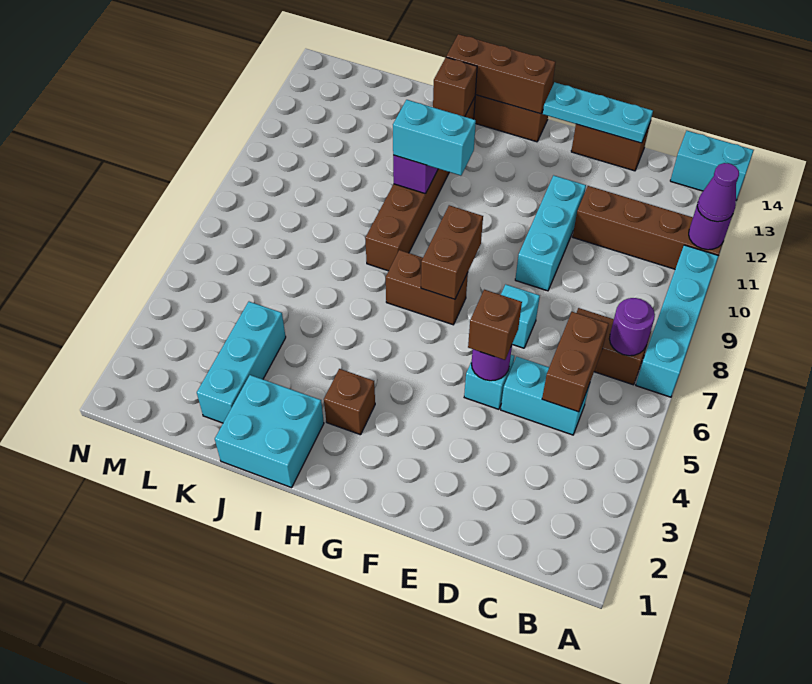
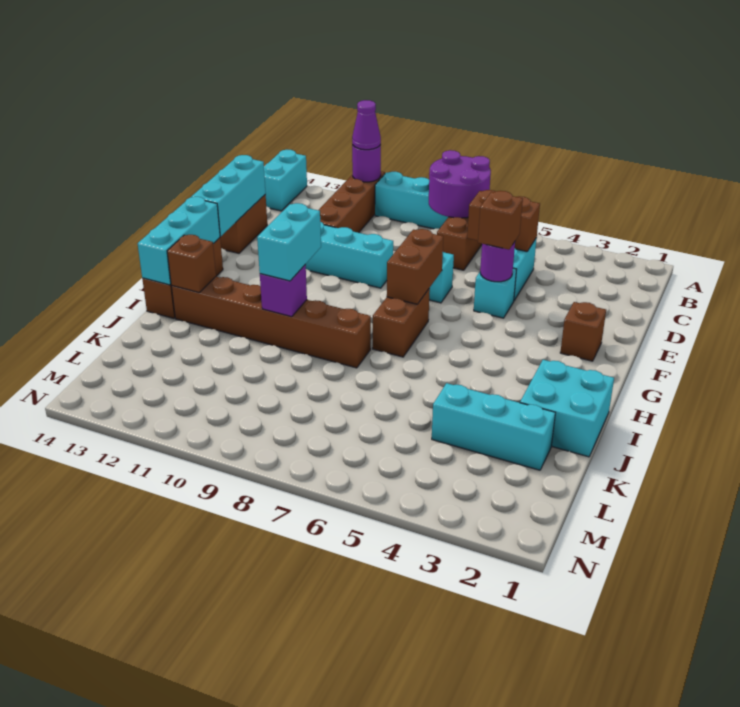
purple 1x1 round brick [609,298,655,356] -> purple 2x2 round brick [429,150,491,218]
cyan 1x3 plate [543,82,653,143] -> cyan 1x3 brick [191,155,266,236]
brown 1x2 brick [421,205,483,299] -> brown 1x2 brick turned to [387,229,443,304]
brown 1x3 brick [446,34,555,114] -> cyan 1x3 brick [138,197,220,285]
brown 1x1 brick [324,369,375,435] -> brown 1x1 brick moved to [560,302,606,361]

